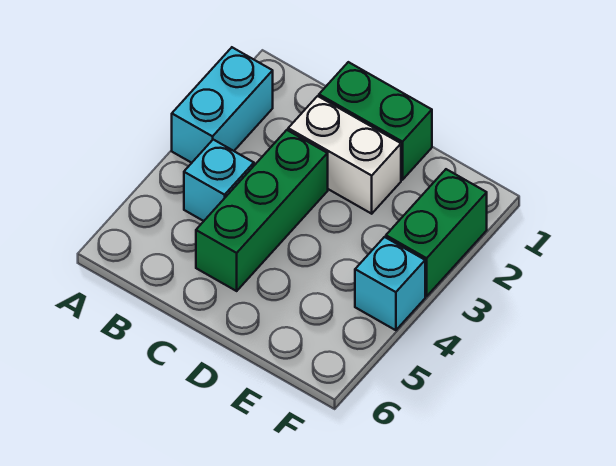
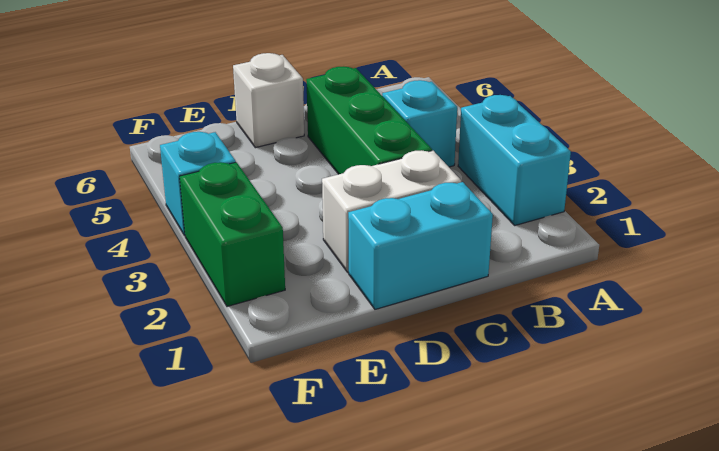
green 1x2 brick [319,62,432,180] -> cyan 1x2 brick [348,182,493,309]
none -> white 1x1 brick [233,53,304,148]

